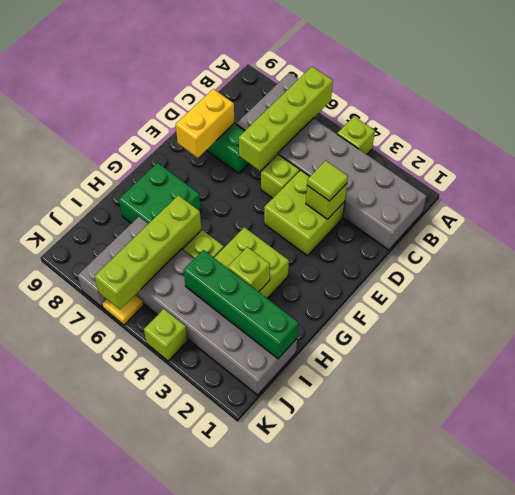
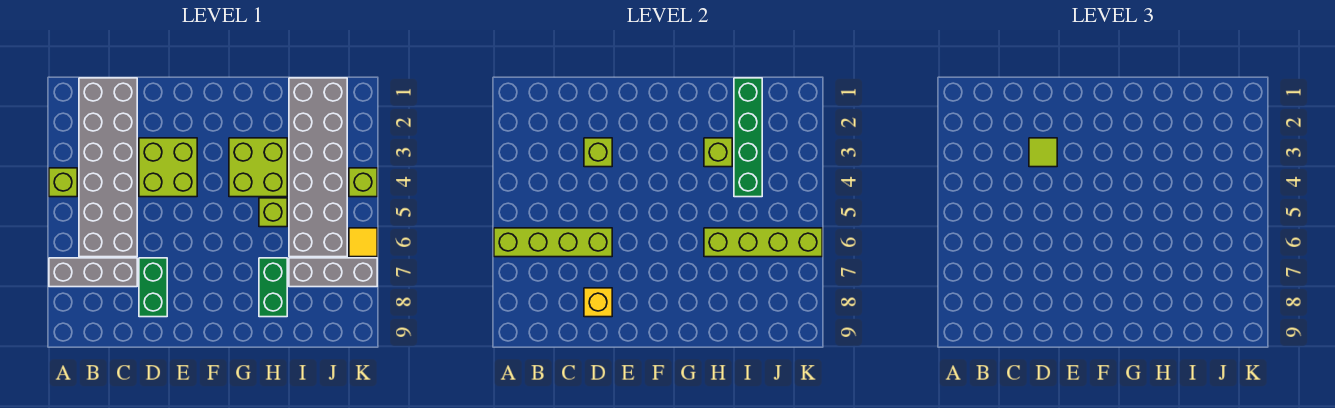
lime 1x1 brick [261,155,300,198] -> none
yellow 1x2 brick [176,89,234,158] -> yellow 1x1 brick [584,288,612,317]
green 2x2 brick [119,163,201,224] -> green 1x2 brick [259,258,287,317]

